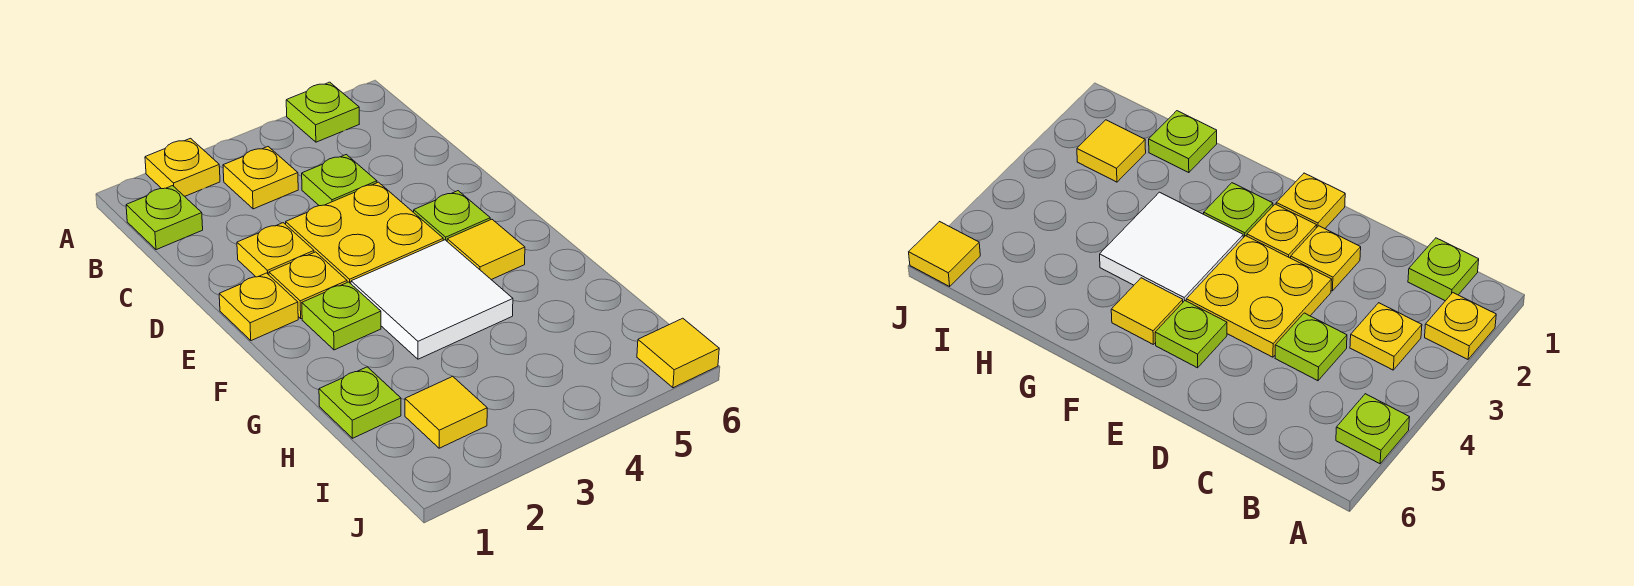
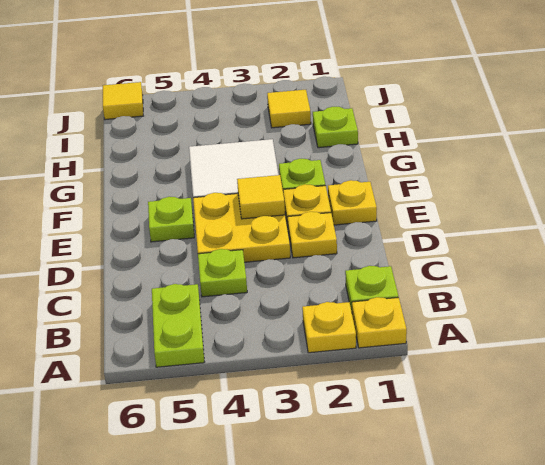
lime 1x1 plate [286,82,359,142] -> lime 1x2 plate [152,284,204,367]
yellow 1x1 plate [223,147,298,209] -> yellow 1x1 plate moved to [352,297,407,348]
yellow 1x1 tile [447,219,525,280] -> yellow 1x1 tile moved to [237,175,285,219]

